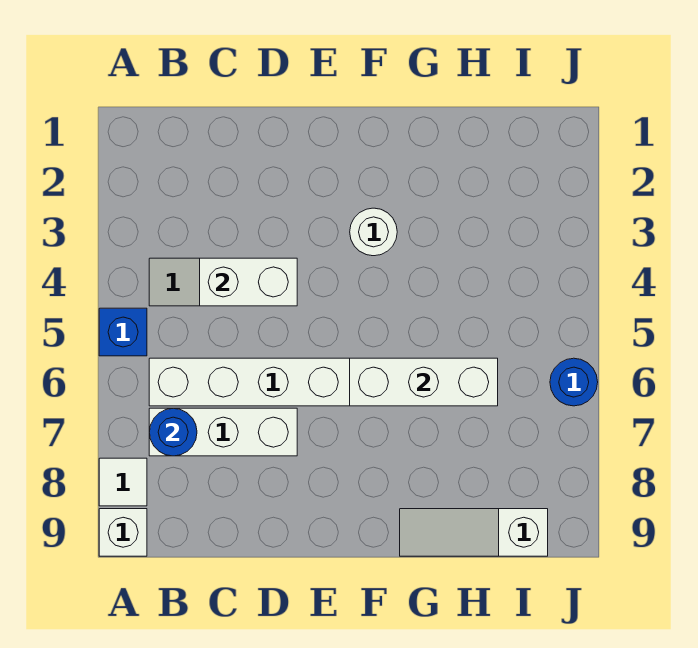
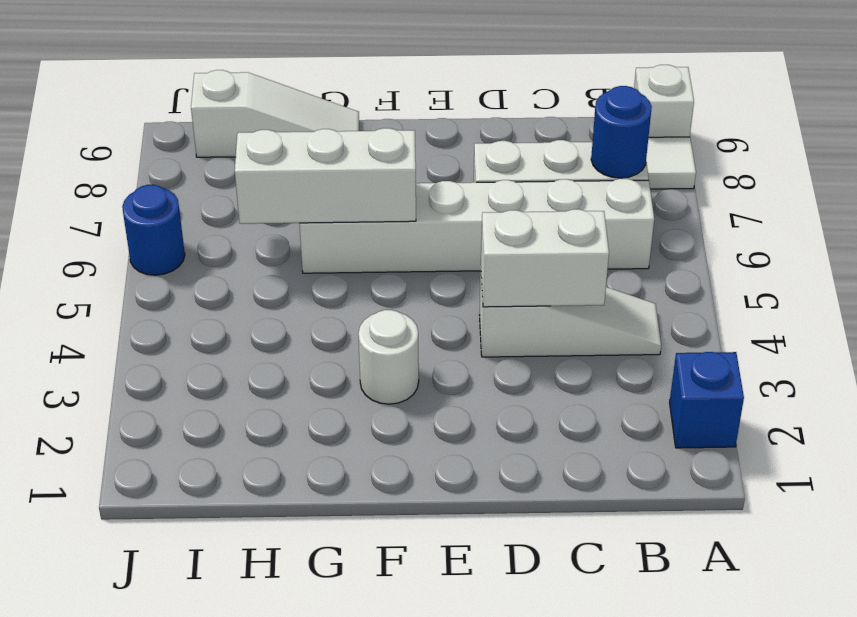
blue 1x1 brick [99,308,147,356] -> blue 1x1 brick moved to [670,352,744,448]

